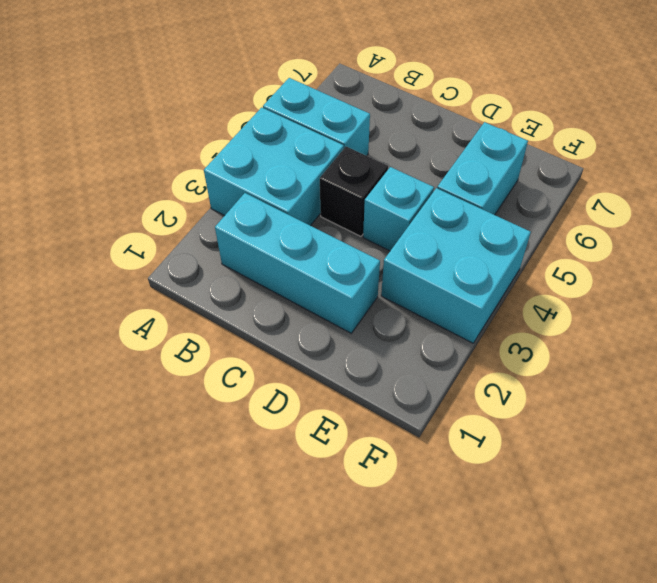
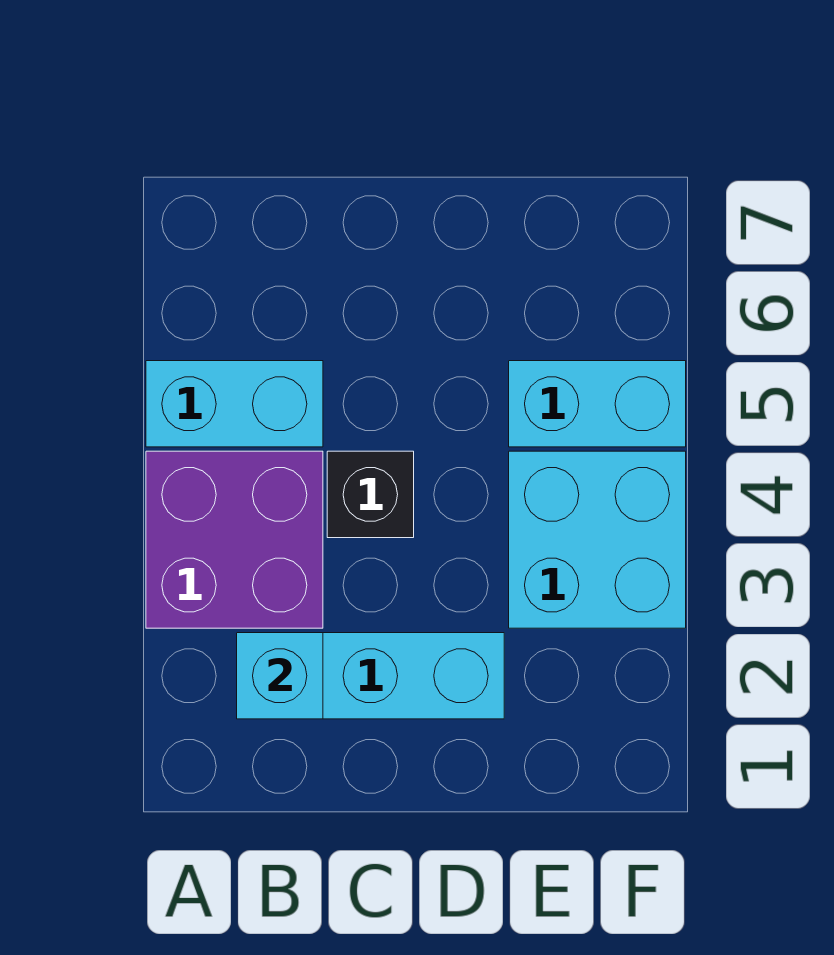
cyan 2x2 brick [204,107,344,226] -> purple 2x2 brick [146,451,323,628]
cyan 1x1 brick [363,167,434,251] -> cyan 1x1 brick moved to [237,633,323,719]
cyan 1x2 brick [437,122,528,215] -> cyan 1x2 brick turned to [509,361,686,447]

